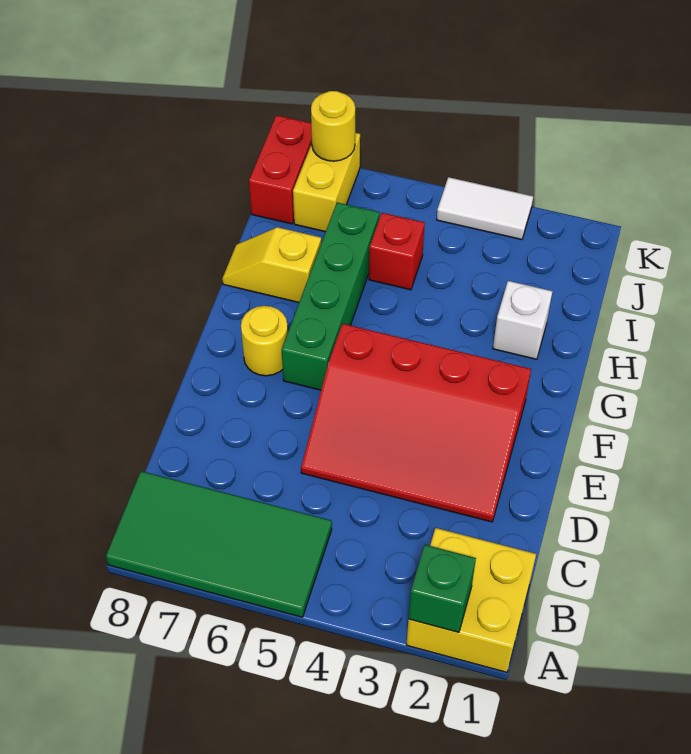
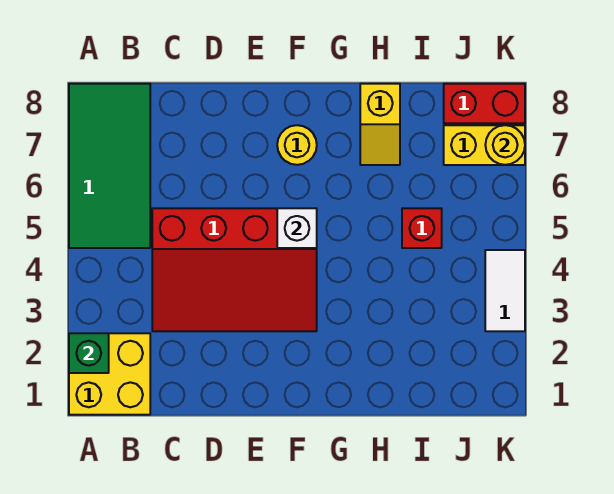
red 3x4 slope [301,324,531,522] -> red 3x4 slope turned to [152,208,317,331]
green 1x4 brick [282,202,379,390] -> none
white 1x1 brick [493,281,553,359] -> white 1x1 brick moved to [277,208,317,248]
yellow 1x2 slope [222,227,321,303] -> yellow 1x2 slope turned to [360,84,400,165]

